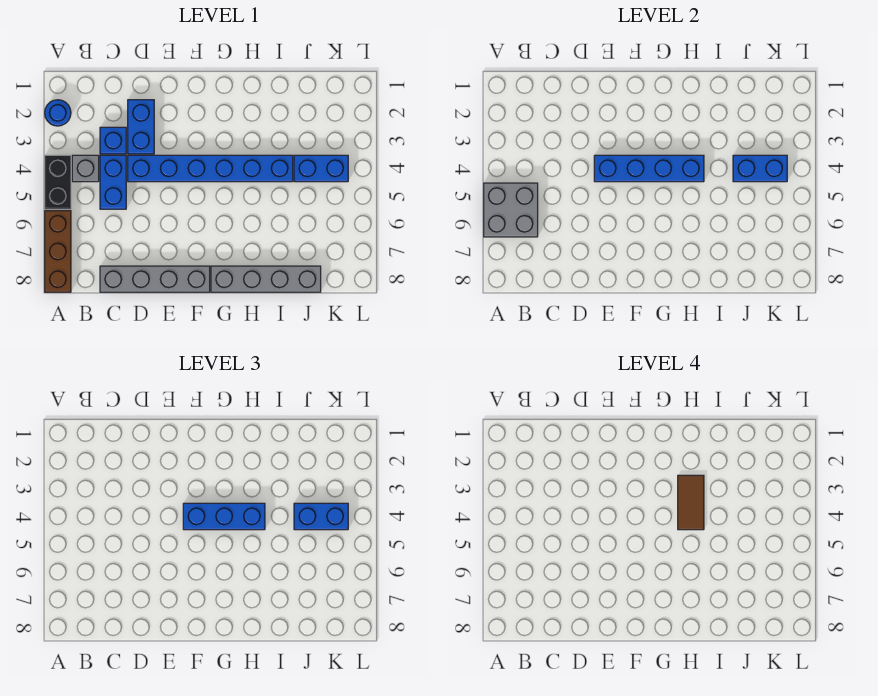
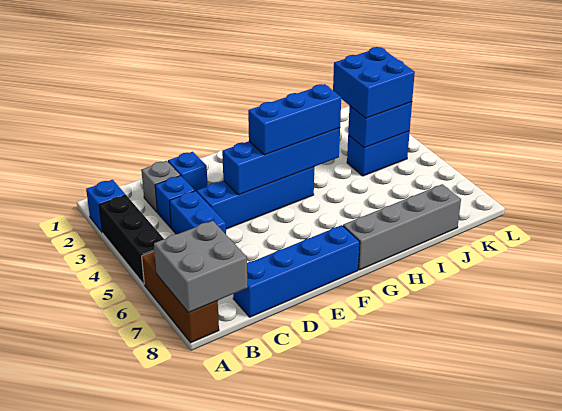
blue 1x1 round brick [45,100,71,126] -> blue 1x1 brick [86,180,125,233]
black 1x2 brick [45,155,71,209] -> black 1x3 brick [99,195,164,284]
grey 2x2 brick [484,183,538,237] -> grey 2x2 brick moved to [154,221,248,313]
grey 1x1 brick [72,155,99,182] -> grey 1x1 brick moved to [141,161,180,212]
grey 1x4 brick [100,266,210,292] -> blue 1x4 brick [233,225,360,317]
blue 1x2 brick [128,100,154,154] -> blue 1x1 brick [168,152,208,192]
blue 1x6 brick [128,155,293,182] -> blue 1x4 brick [197,167,314,229]
brown 1x2 tile [678,475,704,530] -> none
blue 1x2 brick [294,503,348,530] -> blue 2x2 brick [333,47,415,118]

